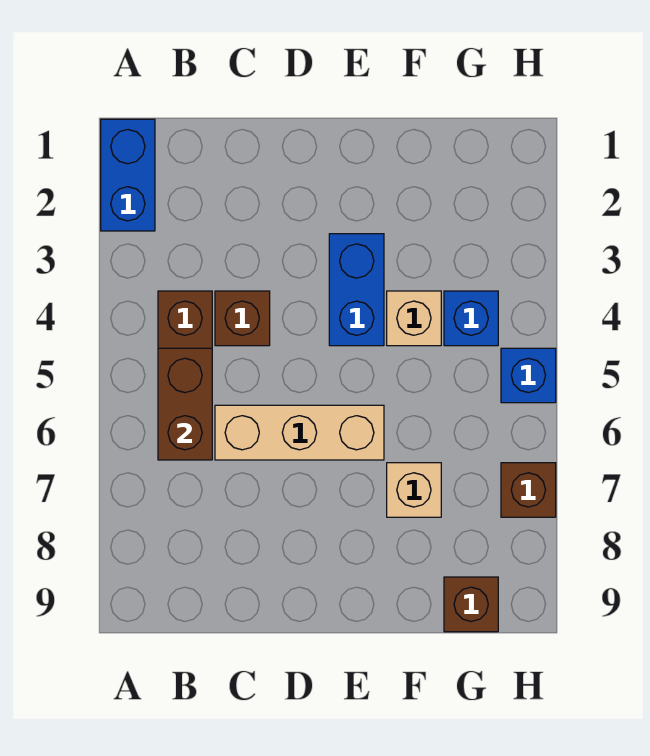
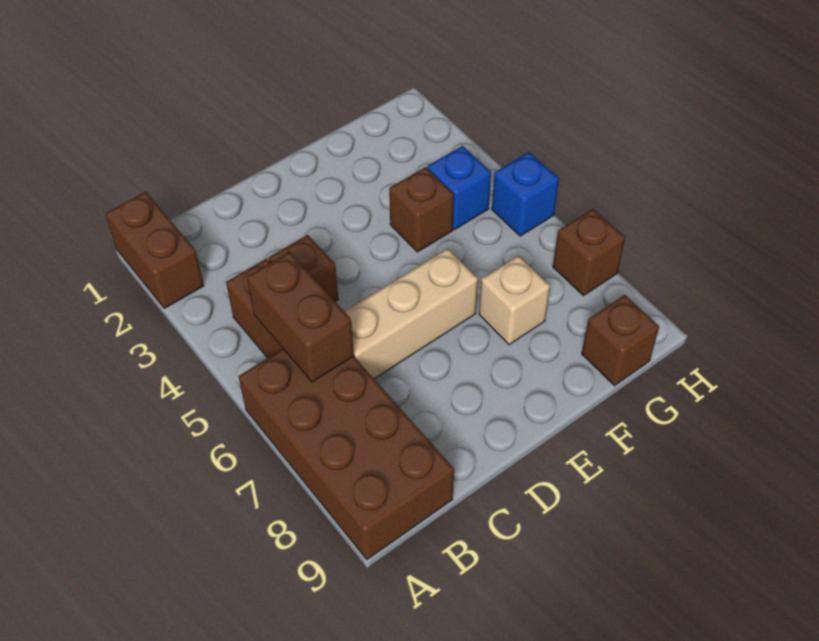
blue 1x2 brick [101,119,155,231] -> brown 1x2 brick [105,192,204,308]
none -> brown 2x4 brick [238,349,454,560]
blue 1x2 brick [329,234,384,346] -> none
tan 1x1 brick [387,291,441,346] -> brown 1x1 brick [389,167,454,252]

